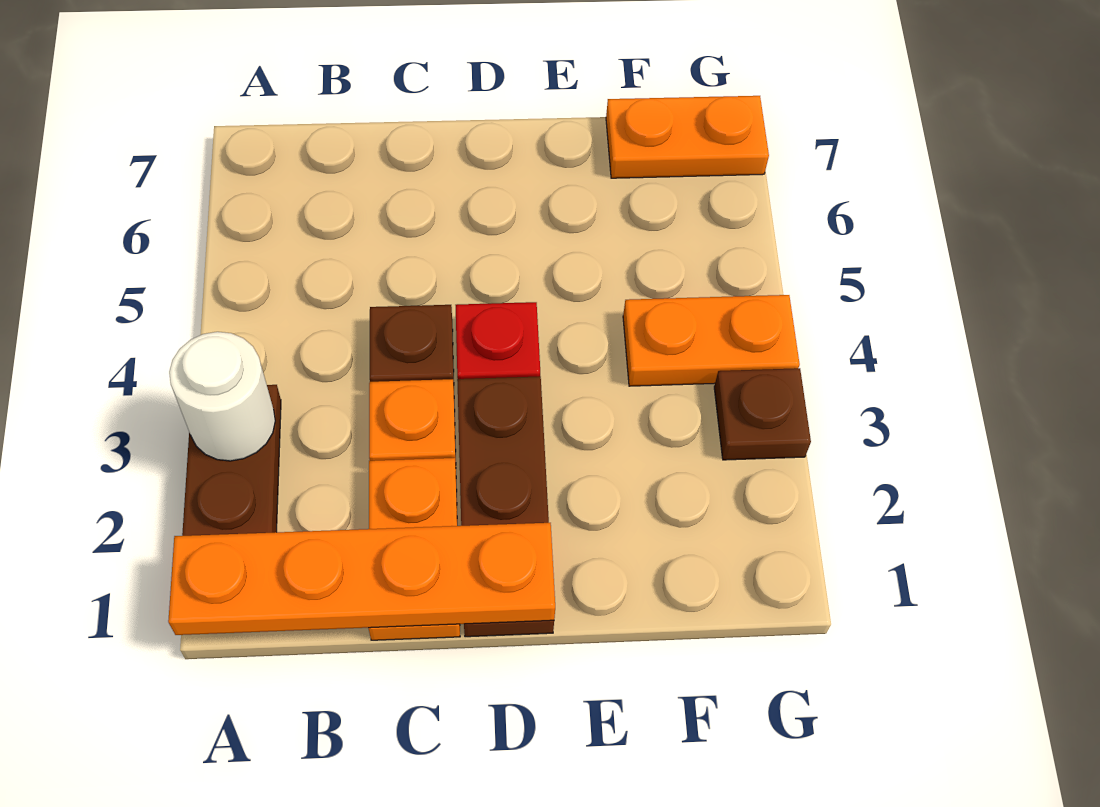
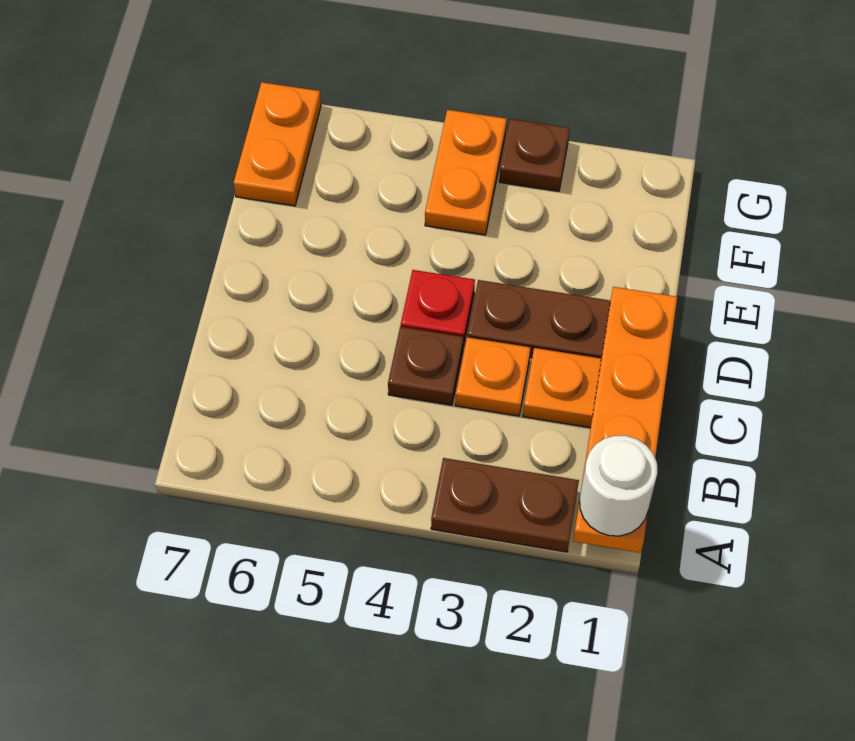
white 1x1 round brick [169,332,275,461] -> white 1x1 round brick moved to [579,436,657,536]

